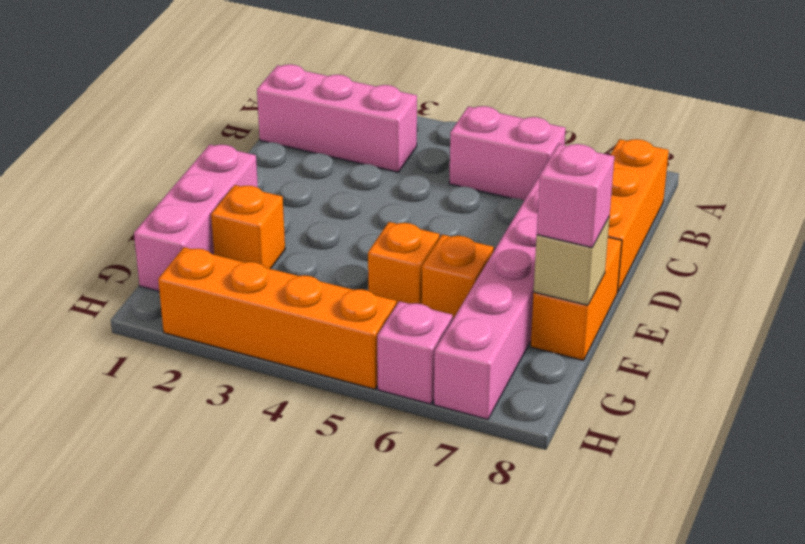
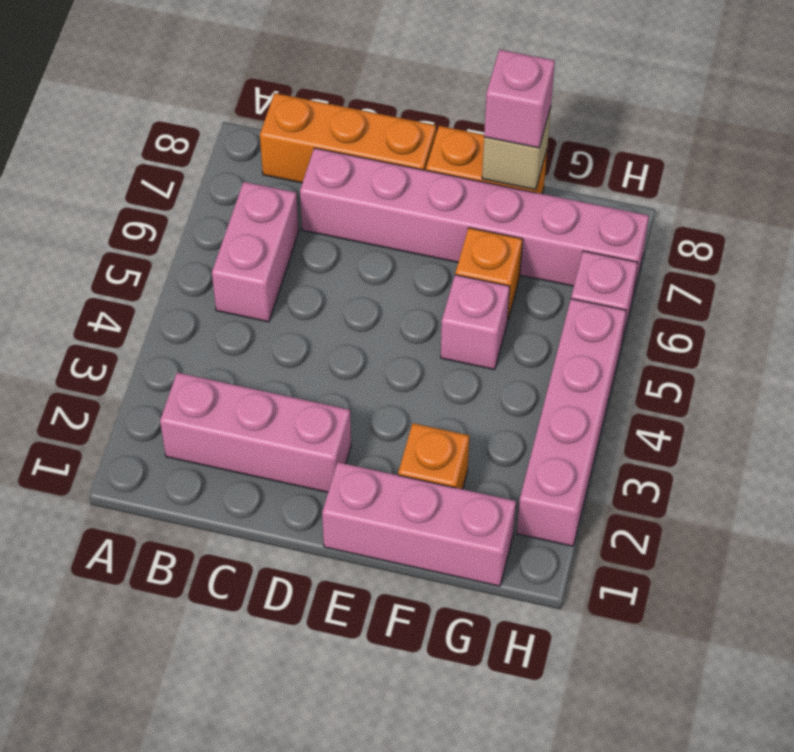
pink 1x3 brick [257,64,417,172] -> pink 1x3 brick turned to [160,373,351,492]
orange 1x1 brick [368,222,440,305] -> pink 1x1 brick [441,275,510,370]
orange 1x4 brick [158,247,396,389] -> pink 1x4 brick [517,299,626,546]

